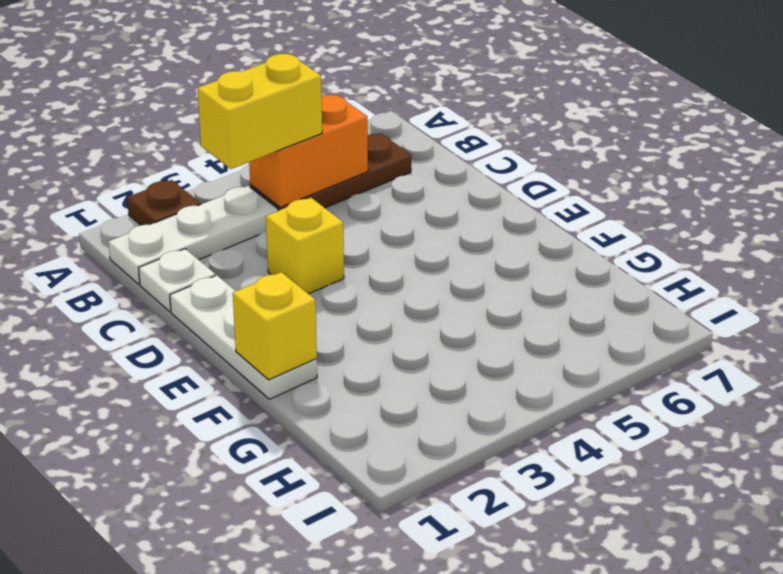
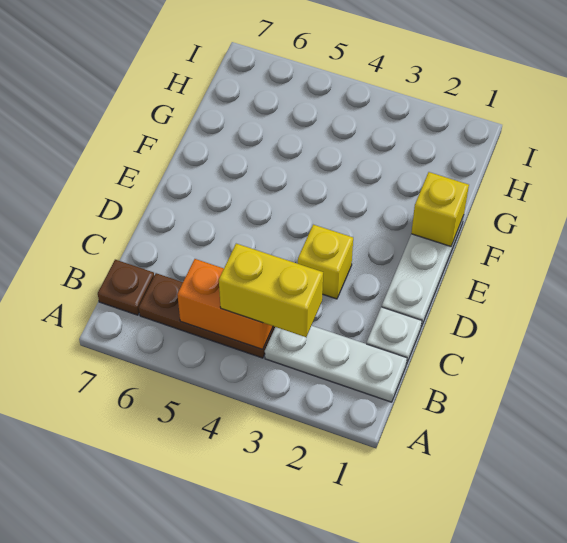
brown 1x1 plate [127,180,200,225] -> brown 1x1 plate moved to [98,260,154,315]

